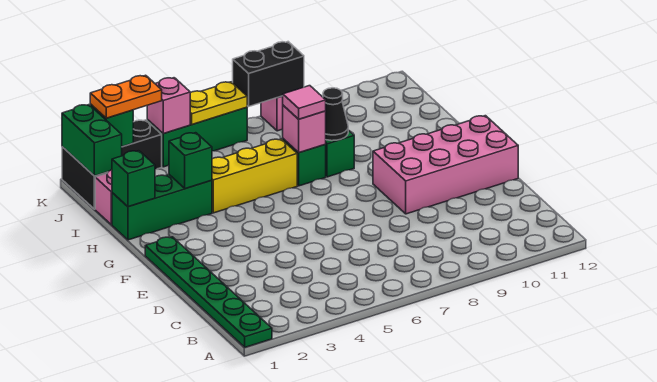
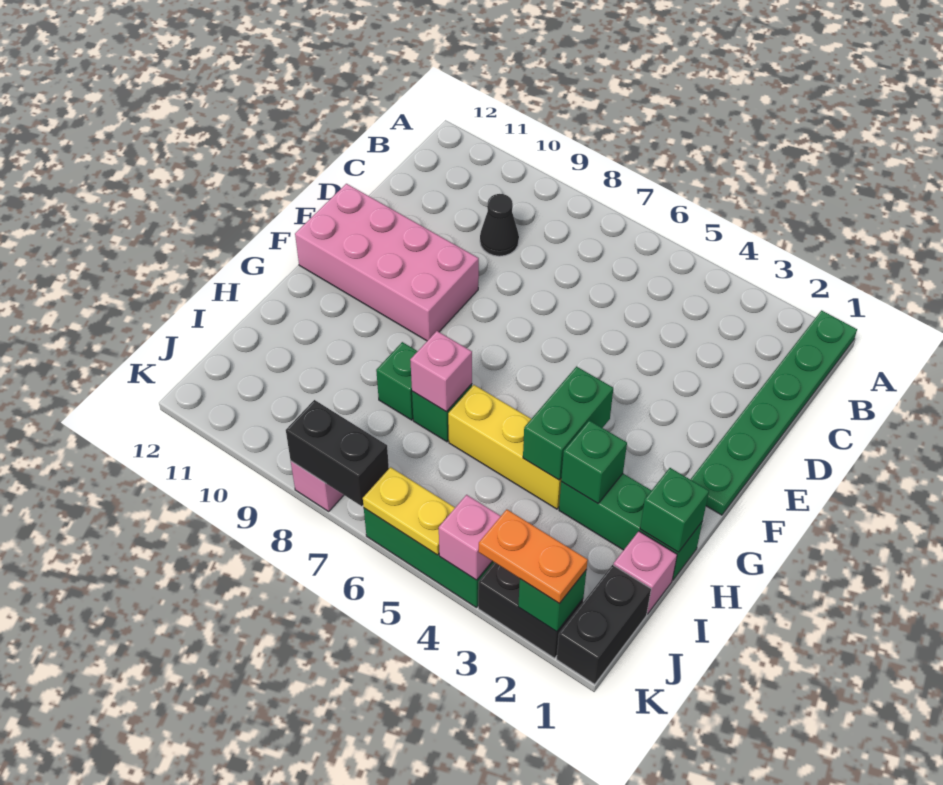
pink 1x1 tile [283,86,326,119] -> none
black 1x1 cone [323,88,348,141] -> black 1x1 cone moved to [480,194,519,256]
green 1x2 brick [62,105,122,176] -> green 1x2 brick moved to [523,367,613,480]

